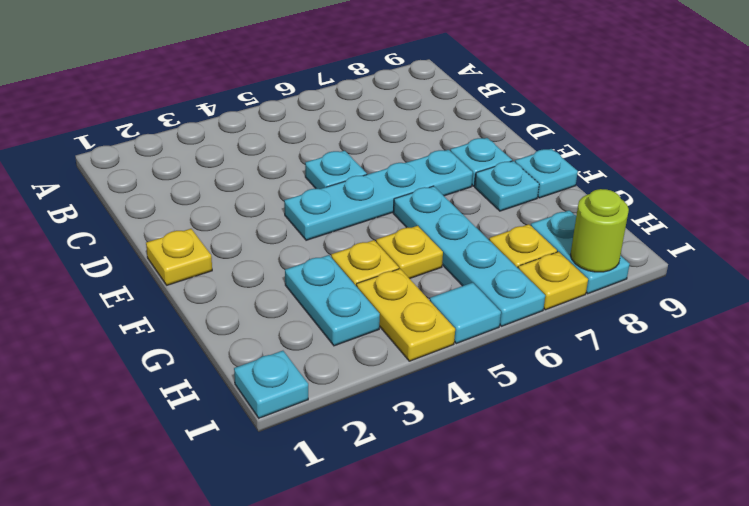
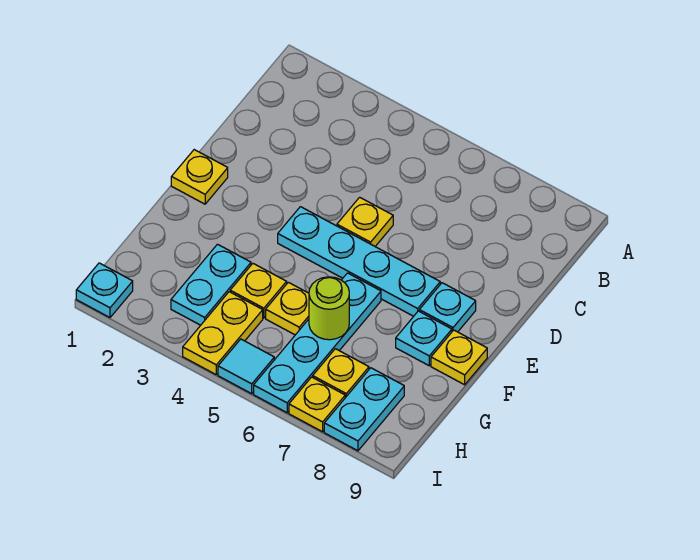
cyan 1x1 plate [305,151,367,189] -> yellow 1x1 plate [337,197,393,246]
cyan 1x1 plate [515,149,578,198] -> yellow 1x1 plate [431,330,487,385]
lime 1x1 round brick [571,189,629,272] -> lime 1x1 round brick moved to [309,277,349,340]

